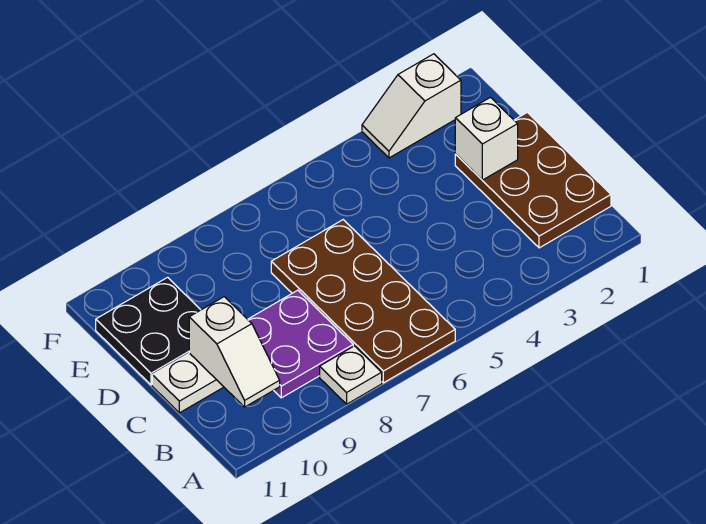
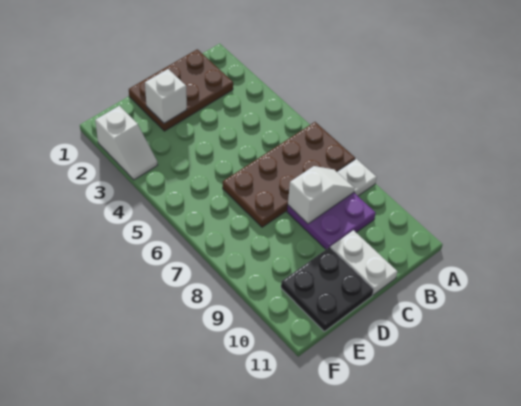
white 1x2 slope [189,297,280,407] -> white 1x2 slope moved to [288,166,355,224]

